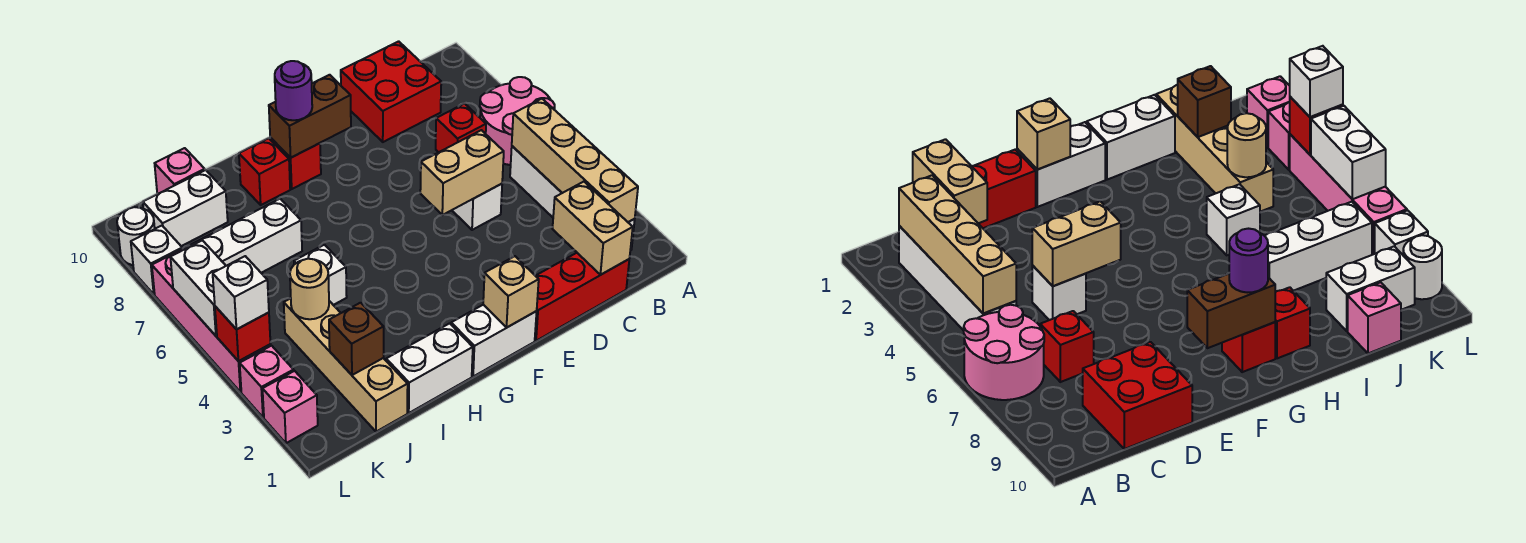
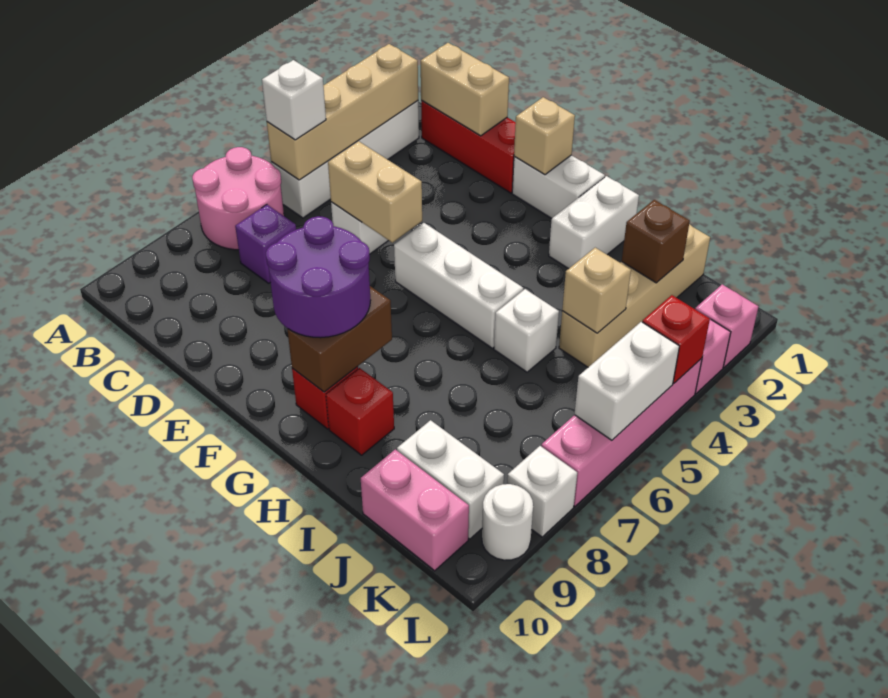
tan 1x2 brick [552,182,633,275] -> tan 1x2 brick turned to [421,43,509,136]
red 1x1 brick [436,103,486,152] -> purple 1x1 brick [235,205,296,283]
red 2x2 brick [341,41,441,142] -> none
brown 1x2 brick [269,75,351,158] -> brown 1x2 brick turned to [287,286,392,392]
purple 1x1 round brick [275,61,312,120] -> purple 2x2 round brick [266,216,371,338]
white 1x2 brick [386,323,473,413] -> white 1x2 brick turned to [549,176,639,269]
white 1x3 brick [185,199,302,273] -> white 1x3 brick moved to [394,223,523,348]
tan 1x1 round brick [290,259,329,319] -> tan 1x1 brick [562,248,631,333]
pink 1x1 brick [155,148,205,194] -> pink 1x2 brick [361,449,469,571]
white 1x1 brick [213,256,269,329] -> white 1x1 brick moved to [262,60,326,140]

